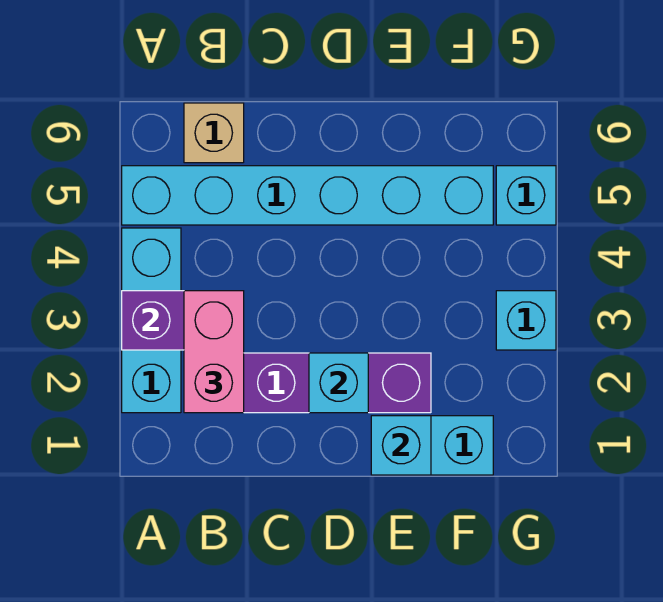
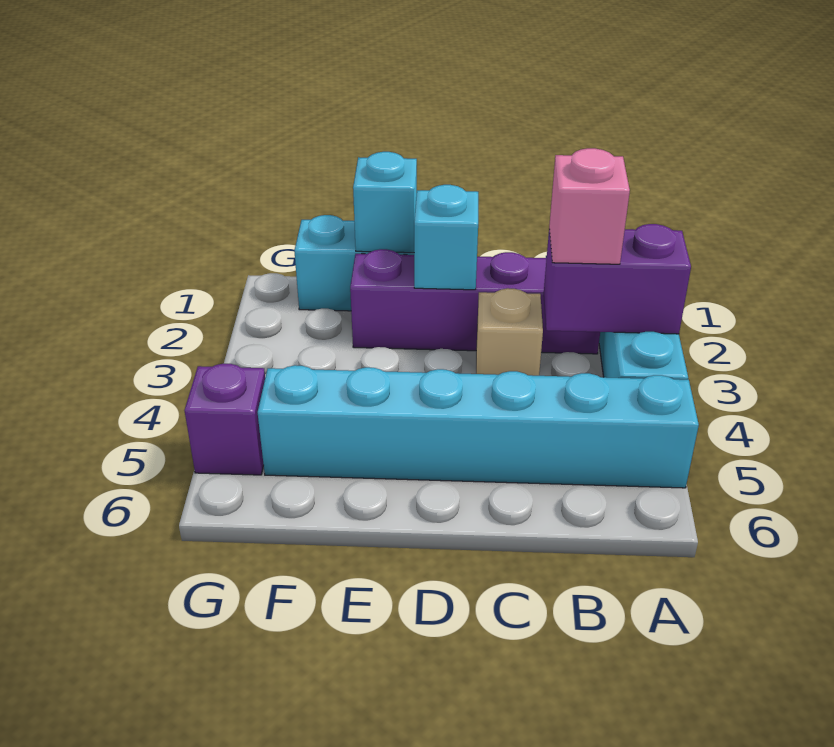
pink 1x2 brick [184,291,244,413] -> pink 1x1 brick [549,148,630,264]
tan 1x1 brick [184,103,244,163] -> tan 1x1 brick moved to [476,288,543,376]
cyan 1x1 brick [496,291,556,350] -> none
cyan 1x1 brick [496,166,556,225] -> purple 1x1 brick [185,364,265,475]

